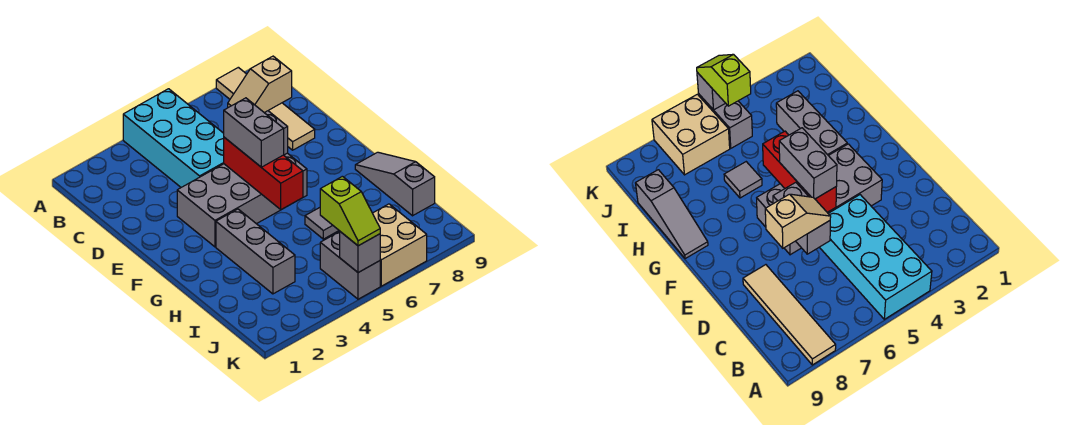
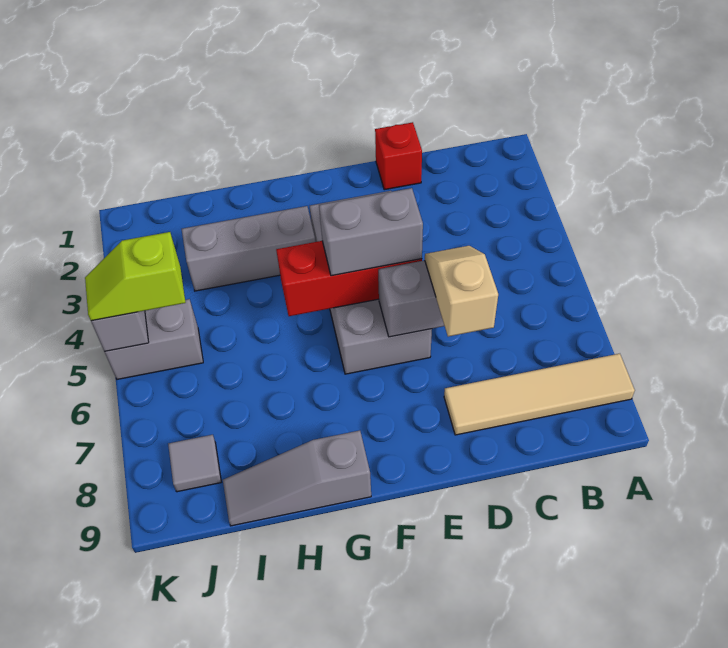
cyan 2x4 brick [123,89,224,187] -> none
none -> red 1x1 brick [375,122,422,190]
grey 1x3 slope [355,152,435,216] -> grey 1x3 slope turned to [223,430,371,526]
grey 1x1 tile [305,208,339,239] -> grey 1x1 tile moved to [168,435,221,492]
tan 2x2 brick [373,204,427,286] -> none

